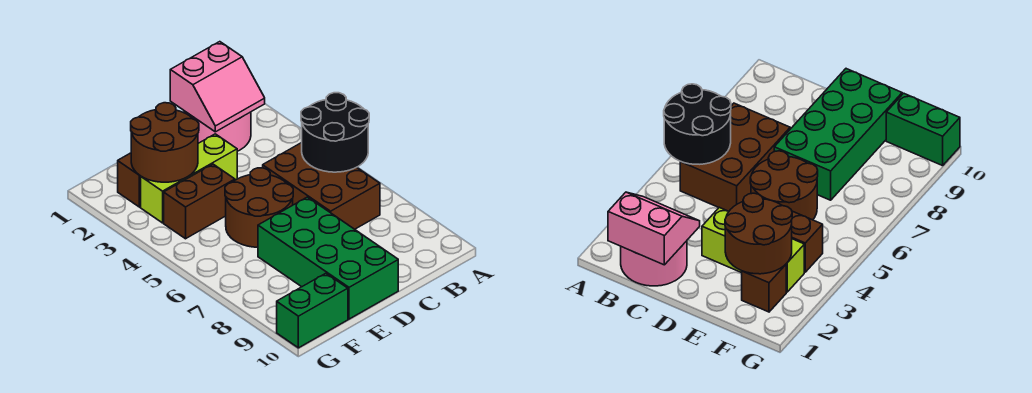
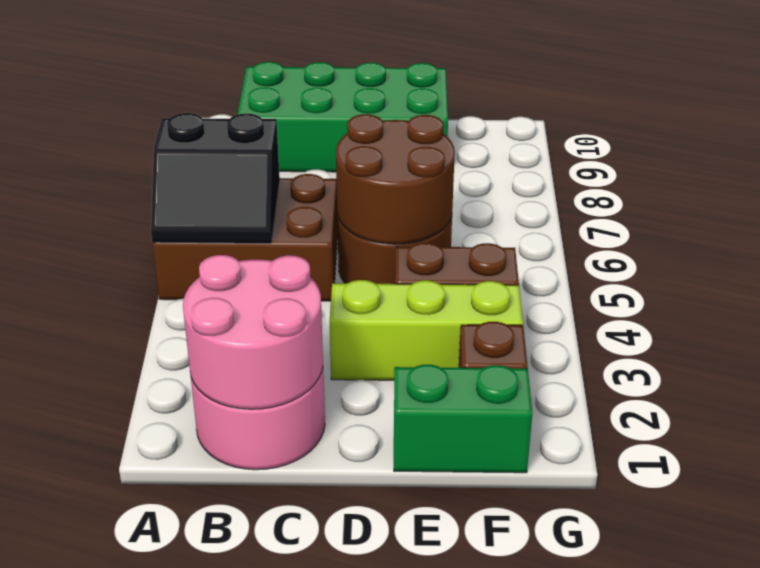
black 2x2 round brick [301,93,369,172] -> black 2x2 slope [151,113,280,243]
pink 2x2 slope [170,42,265,132] -> pink 2x2 round brick [183,255,323,409]
brown 2x3 brick [263,143,380,229] -> brown 2x3 brick turned to [152,174,338,301]
green 2x4 brick [258,197,398,319] -> green 2x4 brick turned to [237,62,448,172]
brown 2x2 round brick [131,103,199,182] -> brown 2x2 round brick moved to [336,114,455,244]
green 1x2 brick [277,273,348,348] -> green 1x2 brick moved to [394,365,532,473]

